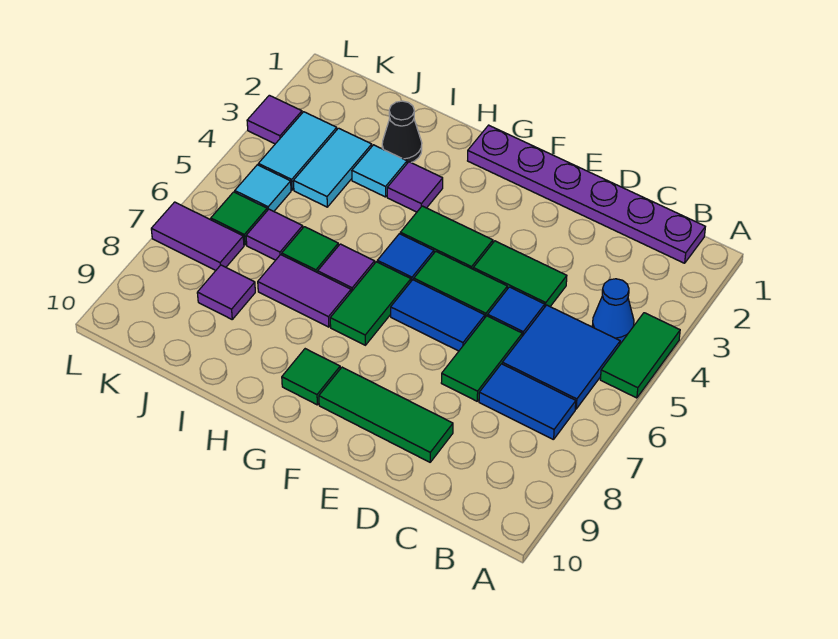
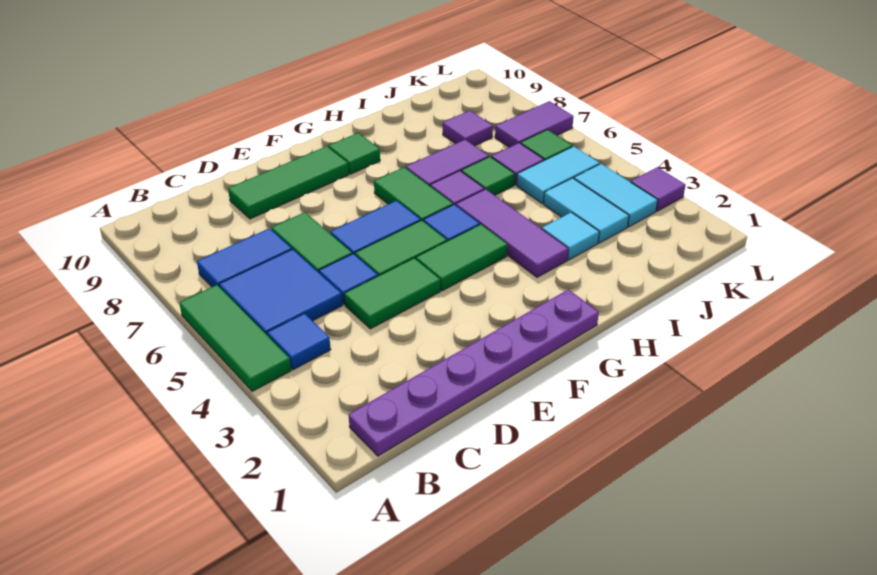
green 1x2 tile [600,313,680,398] -> green 1x3 tile [179,285,291,391]
blue 1x1 cone [592,279,634,342] -> blue 1x1 tile [267,313,331,370]
purple 1x1 tile [387,162,443,212] -> purple 1x3 tile [456,189,568,277]
black 1x1 cone [382,101,422,163] -> none
cyan 1x1 tile [235,165,291,211] -> cyan 1x2 tile [517,146,600,203]

